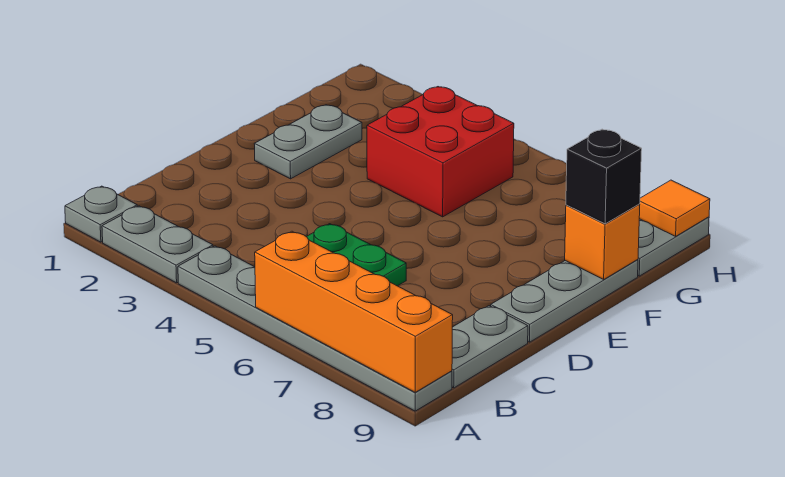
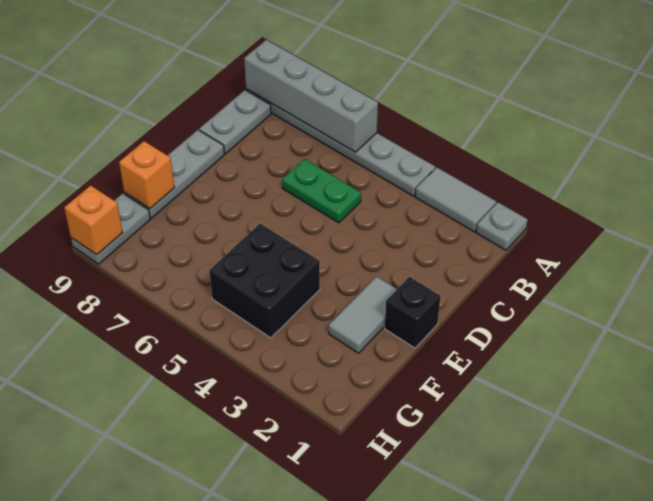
grey 1x2 plate [102,206,213,283] -> grey 1x2 tile [415,168,496,232]
orange 1x4 brick [255,231,453,392] -> grey 1x4 brick [244,40,378,152]
grey 1x2 plate [255,105,362,179] -> grey 1x2 tile [329,277,397,353]
red 2x2 brick [367,87,514,217] -> black 2x2 brick [209,224,320,338]
black 1x1 brick [566,129,642,224] -> black 1x1 brick moved to [385,277,441,348]
orange 1x1 tile [639,180,710,236] -> orange 1x1 brick [64,186,123,255]

